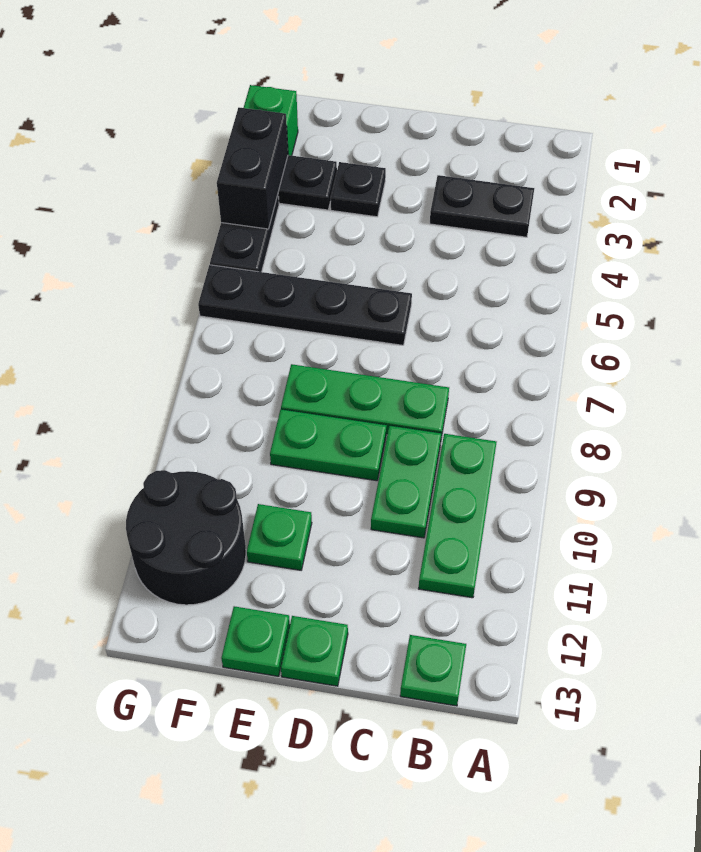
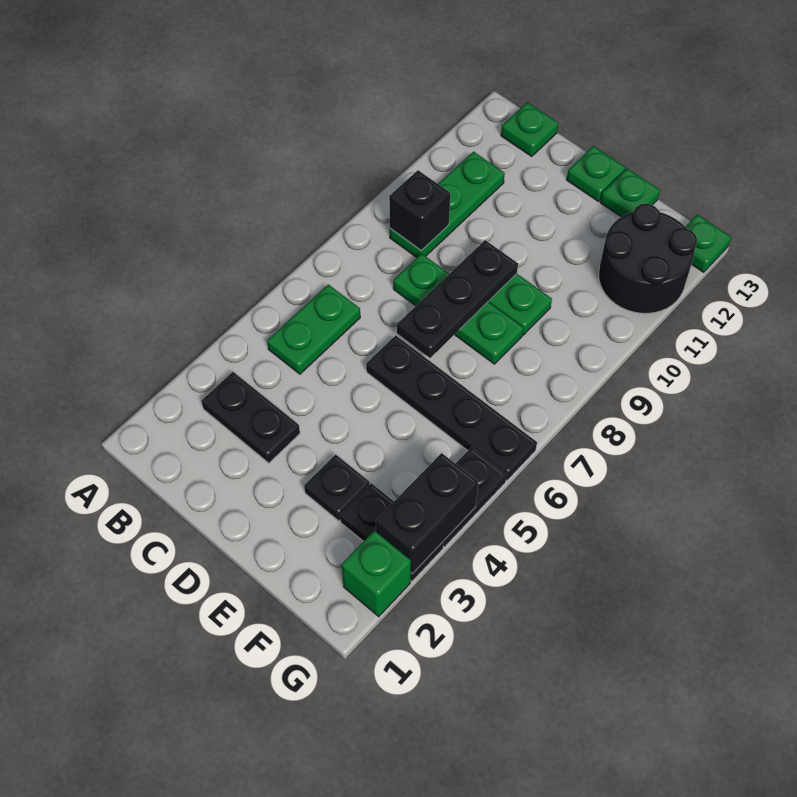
none -> black 1x1 brick [389,170,450,250]
green 1x2 plate [371,425,441,538] -> green 1x2 plate moved to [267,284,360,374]
none -> black 1x3 plate [397,240,518,358]
green 1x1 plate [247,504,312,570] -> green 1x1 plate moved to [685,214,731,272]

